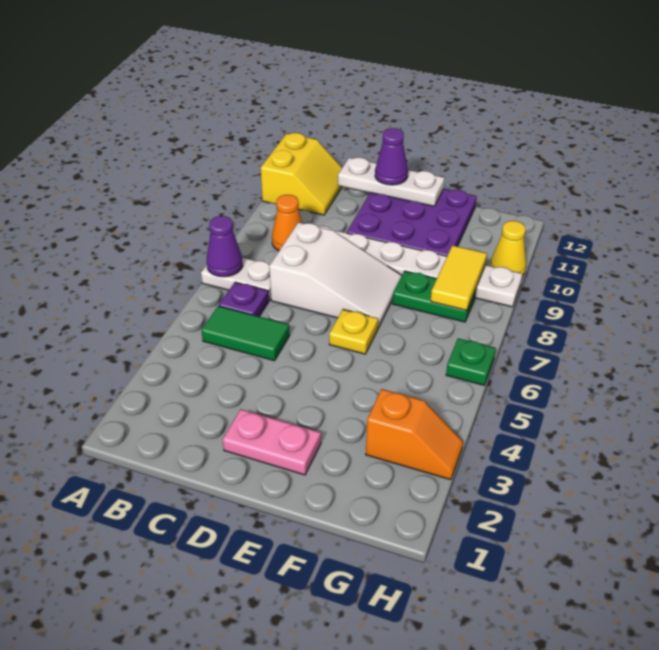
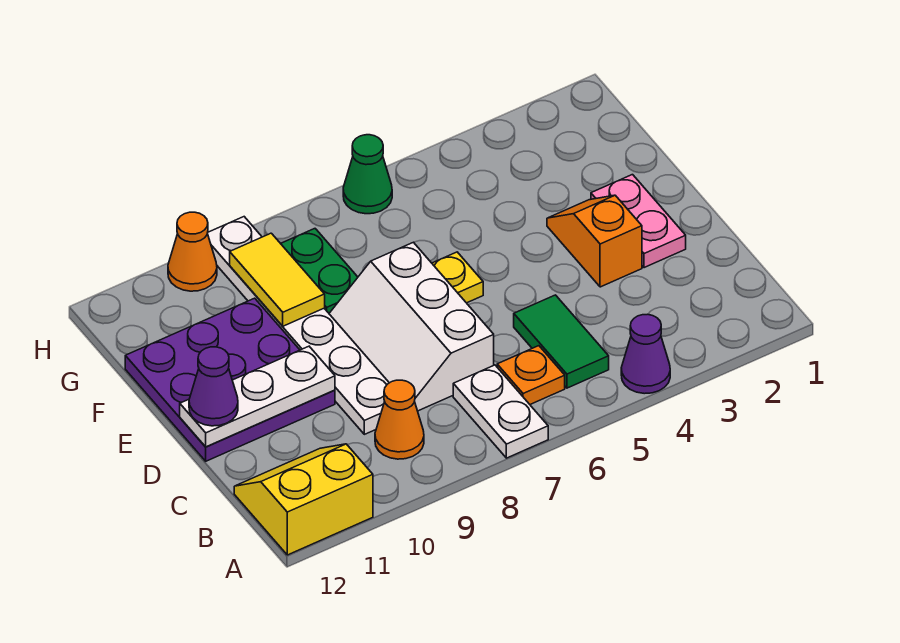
purple 1x1 cone [207,216,243,277] -> purple 1x1 cone moved to [621,314,670,394]
purple 1x1 plate [219,282,269,316] -> orange 1x1 plate [497,346,565,404]
white 2x3 slope [269,222,402,328] -> white 2x3 slope turned to [329,242,494,411]
white 1x3 plate [338,157,445,206] -> white 1x3 plate turned to [180,346,335,447]
orange 1x2 slope [366,389,463,480] -> orange 1x2 slope moved to [547,195,642,287]
yellow 1x2 tile [431,245,487,311] -> yellow 1x2 tile turned to [230,233,325,326]
green 1x1 plate [446,338,496,385] -> green 1x1 cone [343,135,392,214]
yellow 1x1 cone [490,221,526,276] -> orange 1x1 cone [168,212,217,291]

